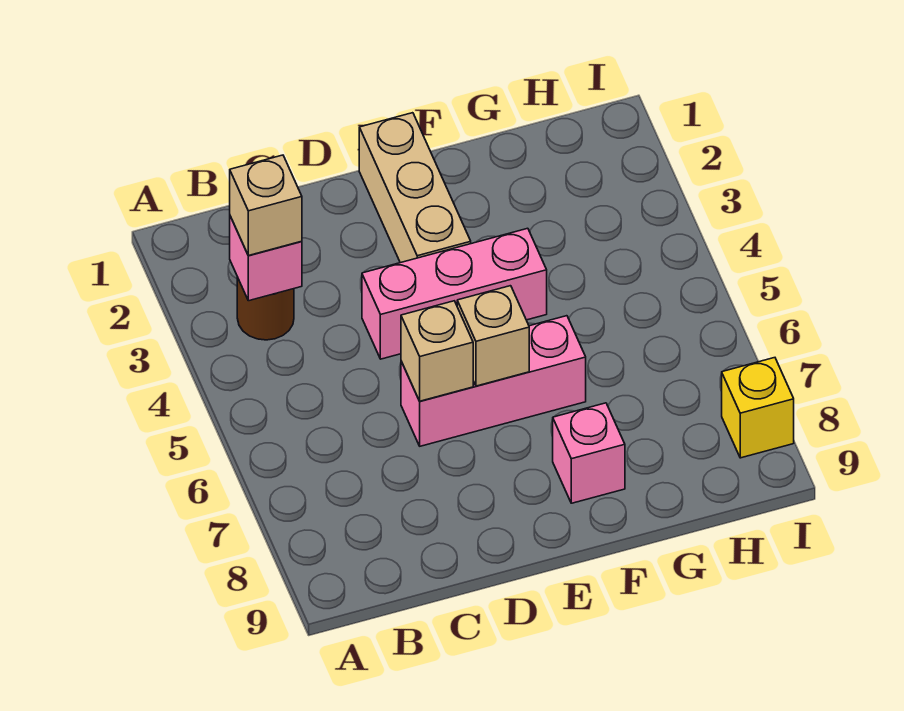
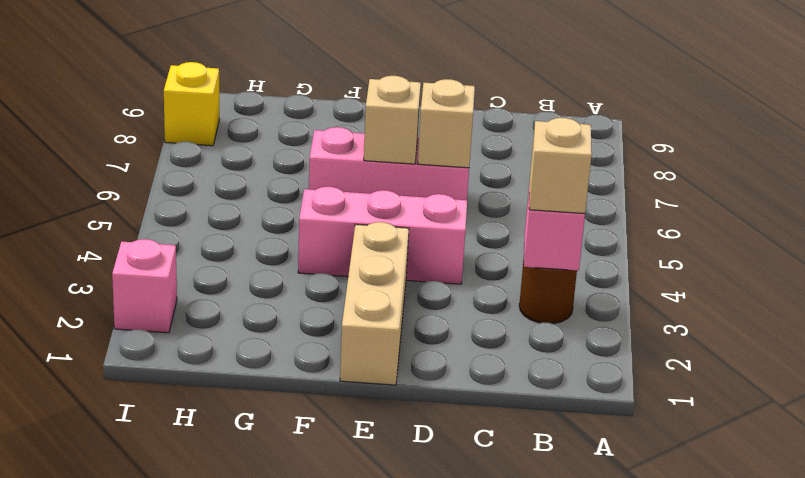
pink 1x1 brick [553,403,625,503] -> pink 1x1 brick moved to [112,239,177,333]

